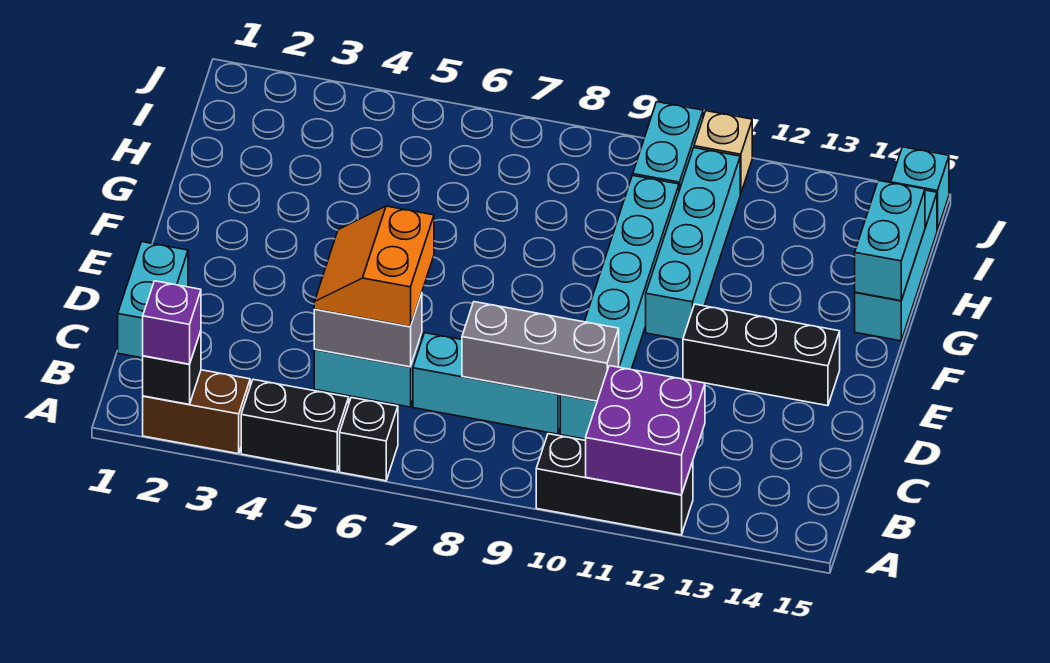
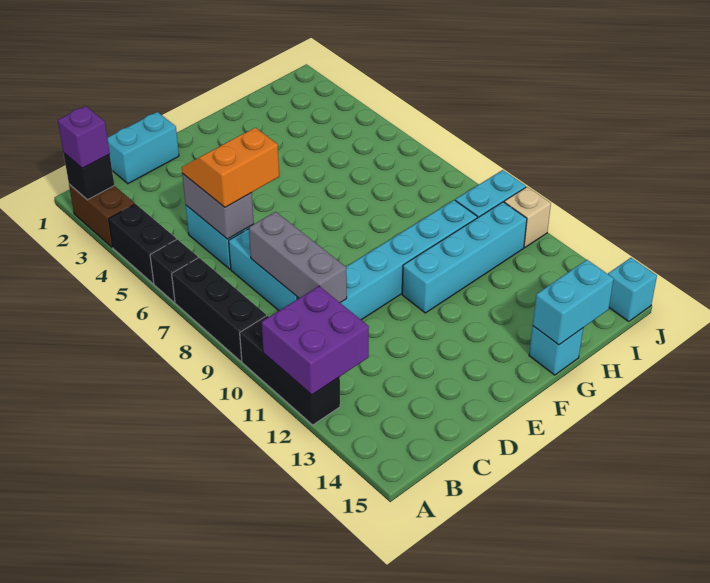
black 1x3 brick [683,304,840,406] -> black 1x3 brick moved to [172,258,266,361]
cyan 1x3 brick [855,190,937,341] -> cyan 1x1 brick [529,326,583,375]

